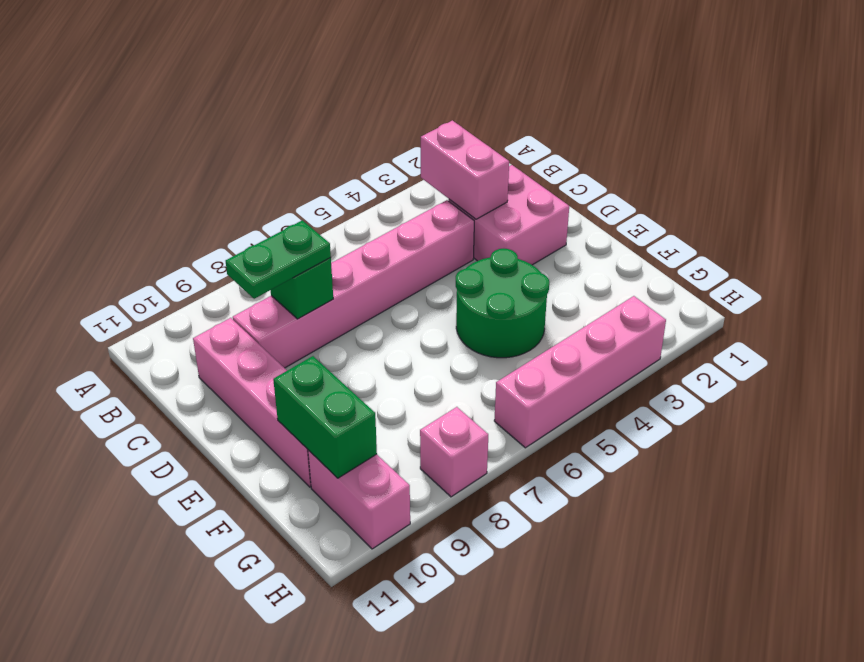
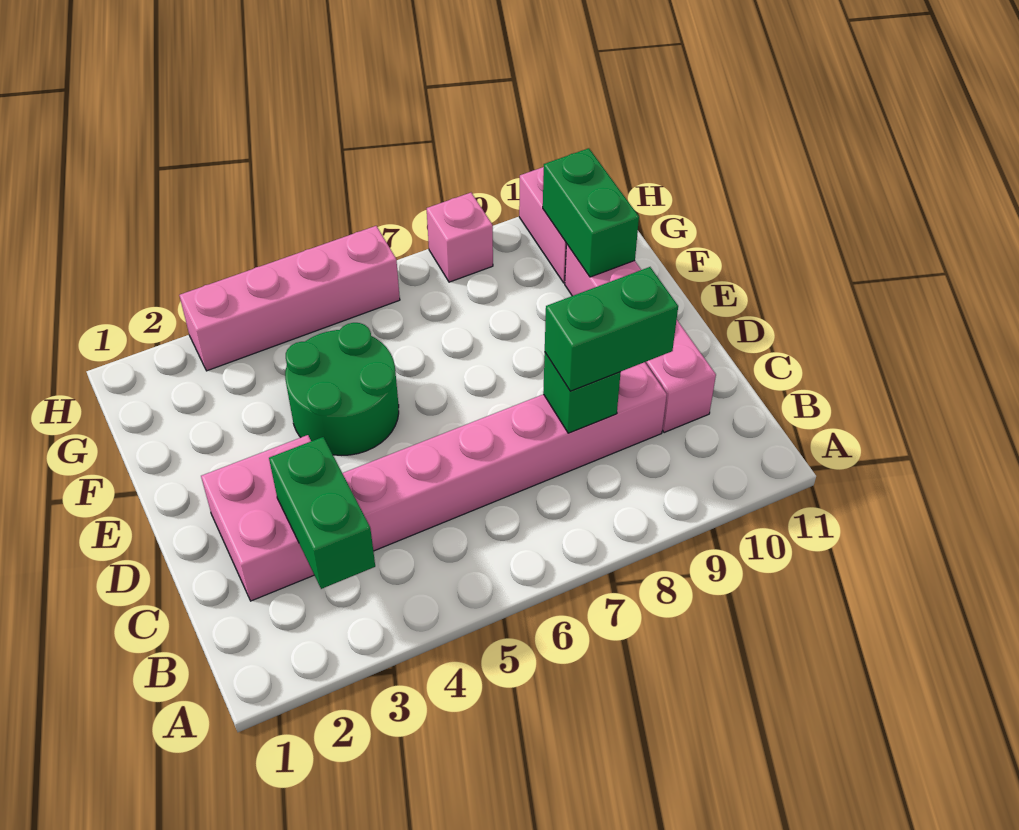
pink 1x2 brick [421,120,509,219] -> green 1x2 brick [269,437,375,589]
green 1x2 plate [226,220,331,299] -> green 1x2 brick [545,267,678,391]

